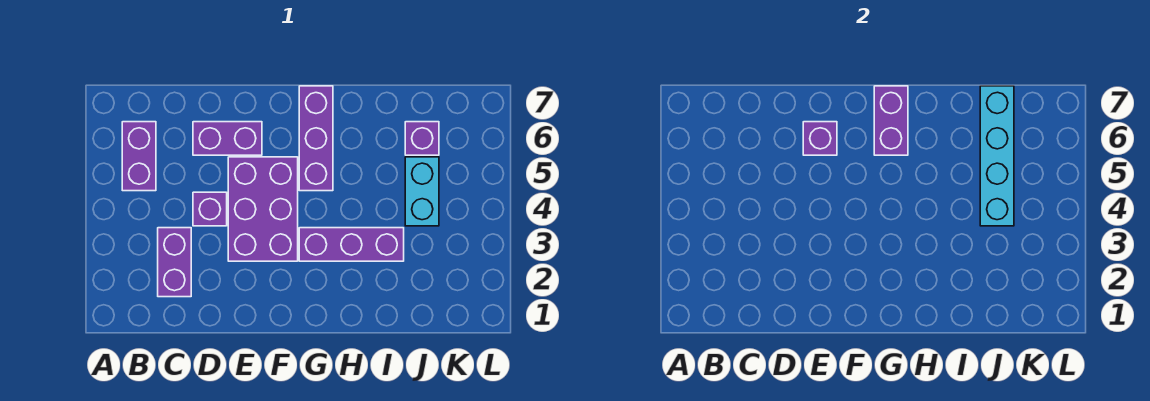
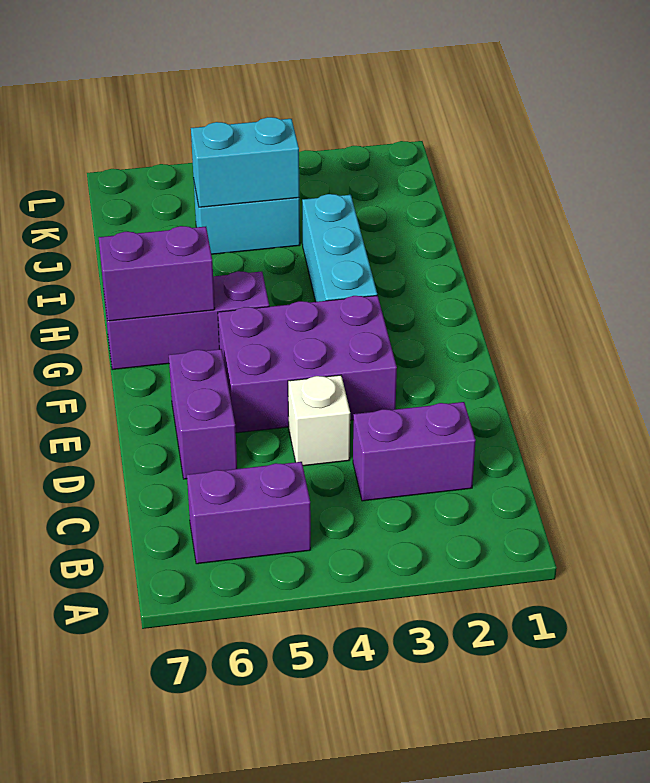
purple 1x1 brick [193,192,227,226] -> white 1x1 brick [288,375,350,466]
purple 1x1 brick [803,122,837,155] -> none
purple 1x3 brick [299,228,404,261] -> cyan 1x3 brick [302,194,377,302]
cyan 1x4 brick [980,86,1014,226] -> cyan 1x2 brick [191,117,299,207]
purple 1x1 brick [405,122,439,155] -> none

